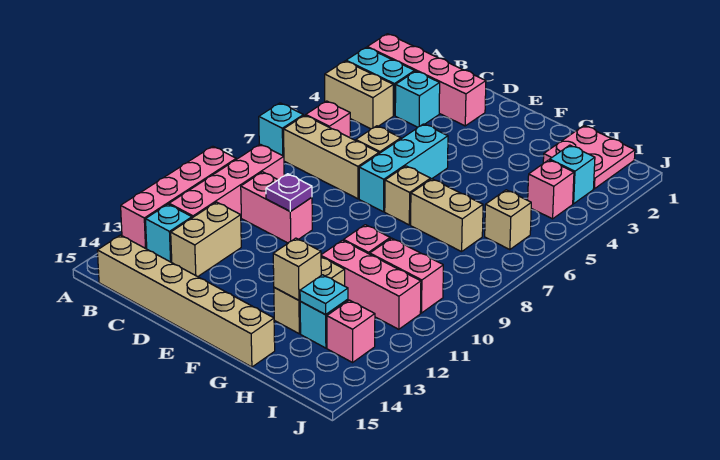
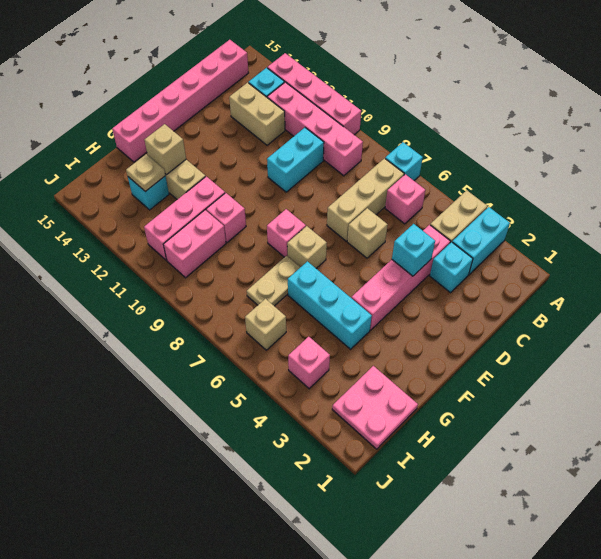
pink 1x4 brick [367,34,486,126] -> pink 1x4 brick moved to [352,225,450,330]
tan 1x6 brick [97,235,275,367] -> pink 1x6 brick [112,40,248,162]
pink 1x2 brick [241,172,312,243] -> cyan 1x2 brick [267,128,324,192]
purple 1x1 plate [266,174,312,211] -> none
cyan 1x3 brick [359,124,448,212] -> cyan 1x3 brick moved to [288,261,372,349]
tan 1x2 brick [411,179,483,252] -> tan 1x2 plate [247,256,300,306]
cyan 1x1 plate [300,275,348,315] -> tan 1x1 plate [126,154,165,192]
cyan 1x1 brick [550,145,595,204] -> cyan 1x1 brick moved to [392,224,435,276]
pink 1x1 brick [327,300,375,362] -> pink 1x1 brick moved to [267,209,306,257]

